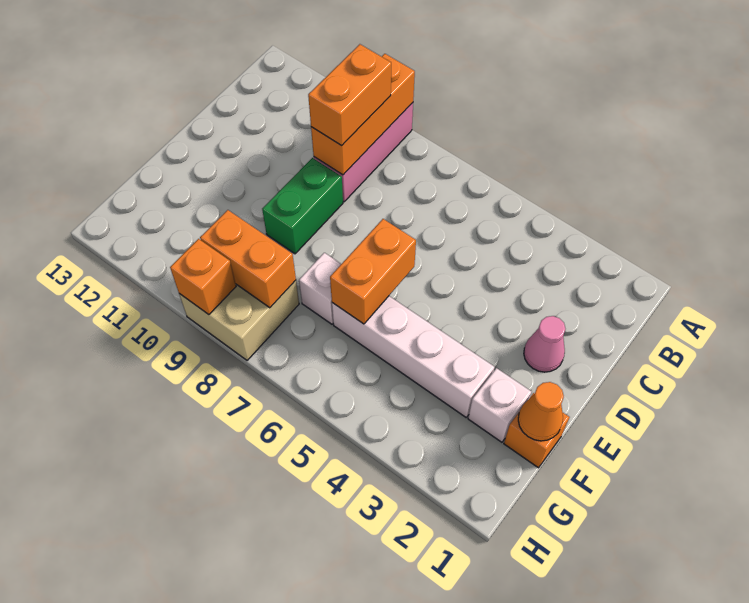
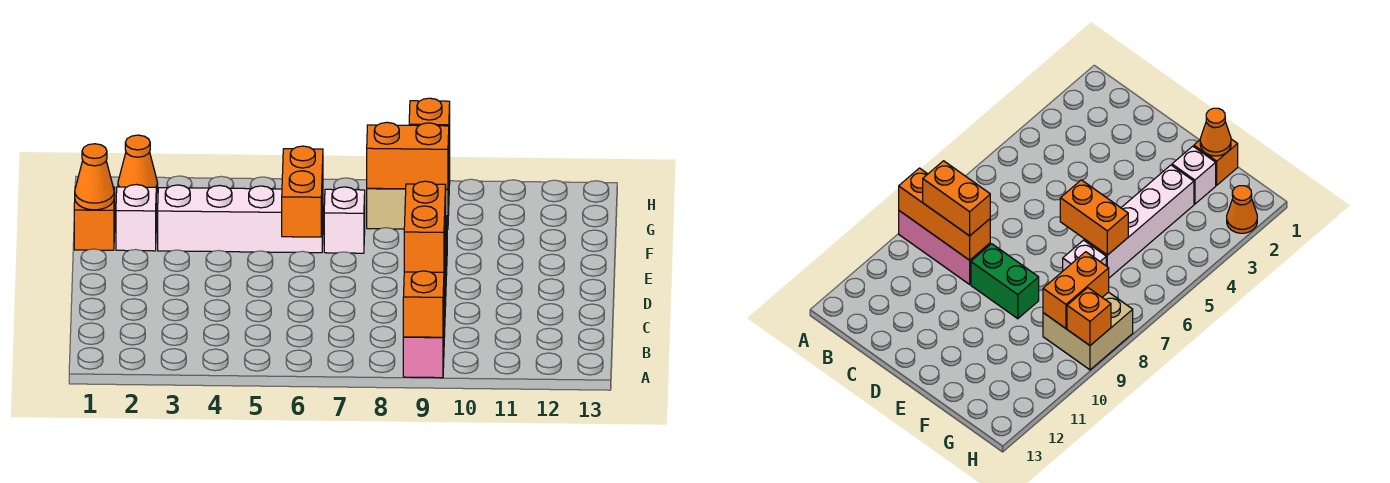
pink 1x1 cone [524,316,565,372] -> none
none -> orange 1x1 cone [118,135,158,193]

